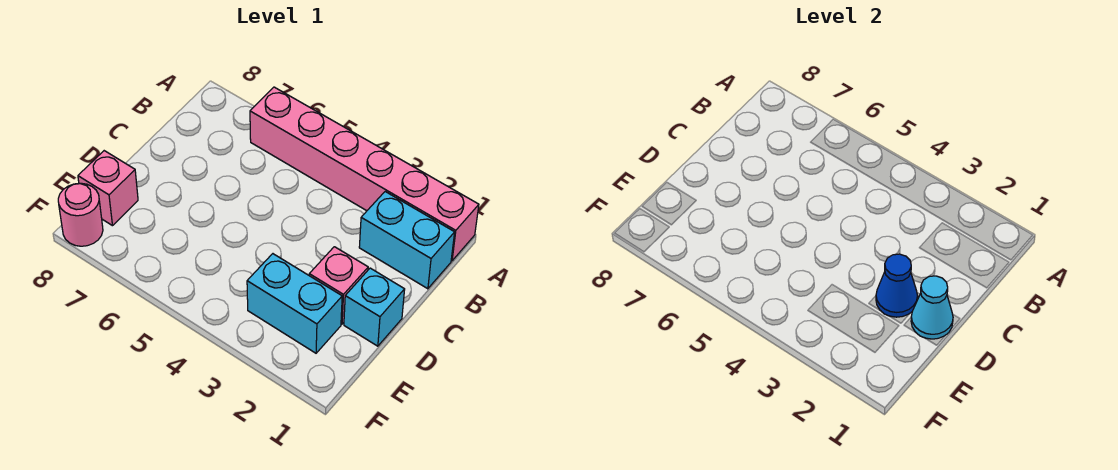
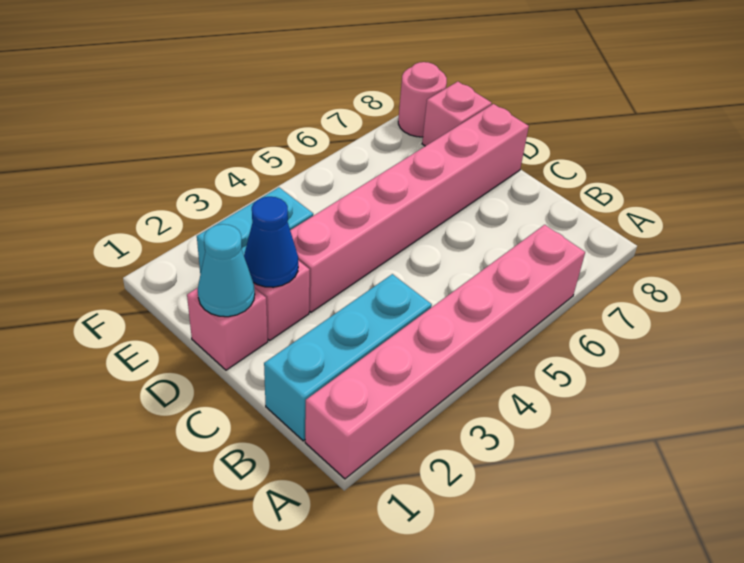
cyan 1x2 brick [359,192,455,289] -> cyan 1x3 brick [264,274,432,441]
cyan 1x1 brick [344,268,405,346] -> pink 1x1 brick [187,288,268,370]
none -> pink 1x6 brick [290,104,529,312]

